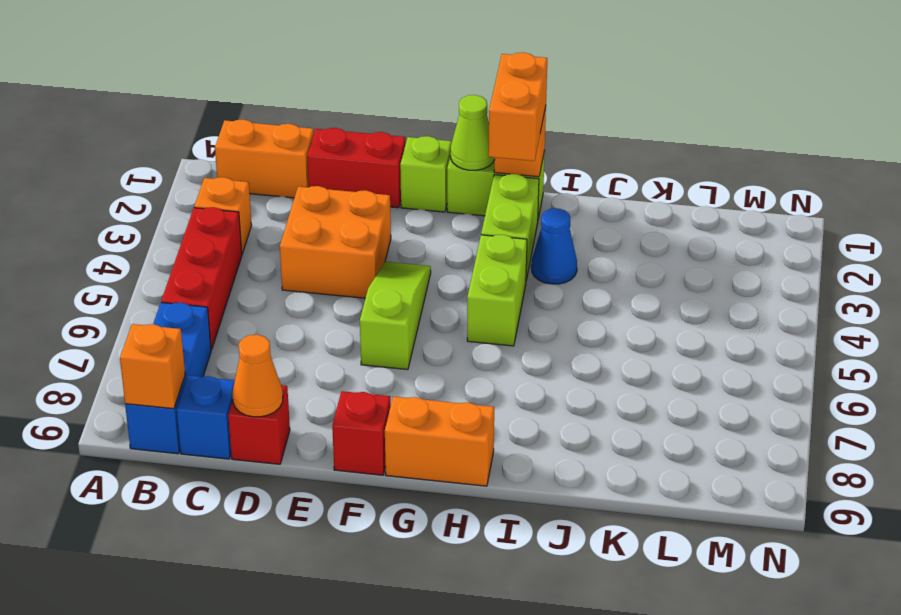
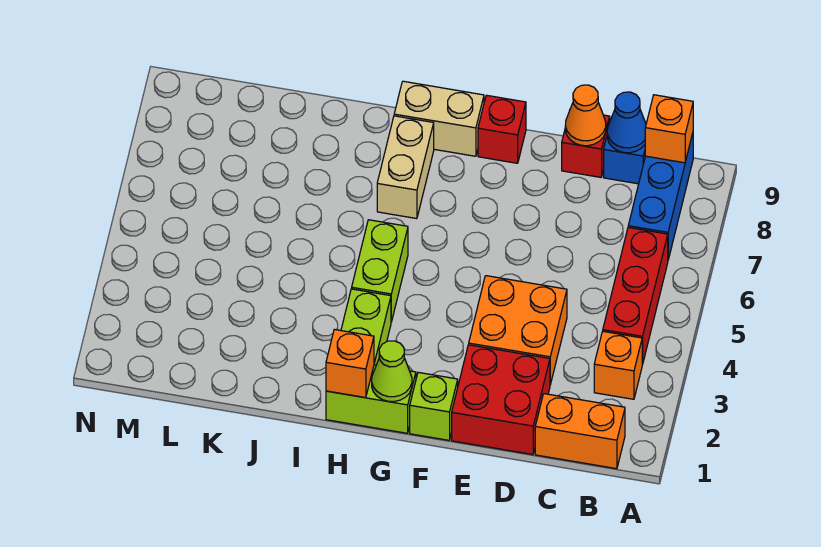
red 1x2 brick [307,128,405,208] -> red 2x2 brick [452,345,550,455]
lime 1x3 slope [360,262,431,370] -> none
orange 1x2 brick [385,397,494,486] -> tan 1x2 brick [394,81,484,156]
orange 1x2 brick [488,52,547,161] -> none
none -> tan 1x2 brick [377,116,434,219]
blue 1x1 cone [531,208,577,284] -> blue 1x1 cone moved to [607,92,646,153]

